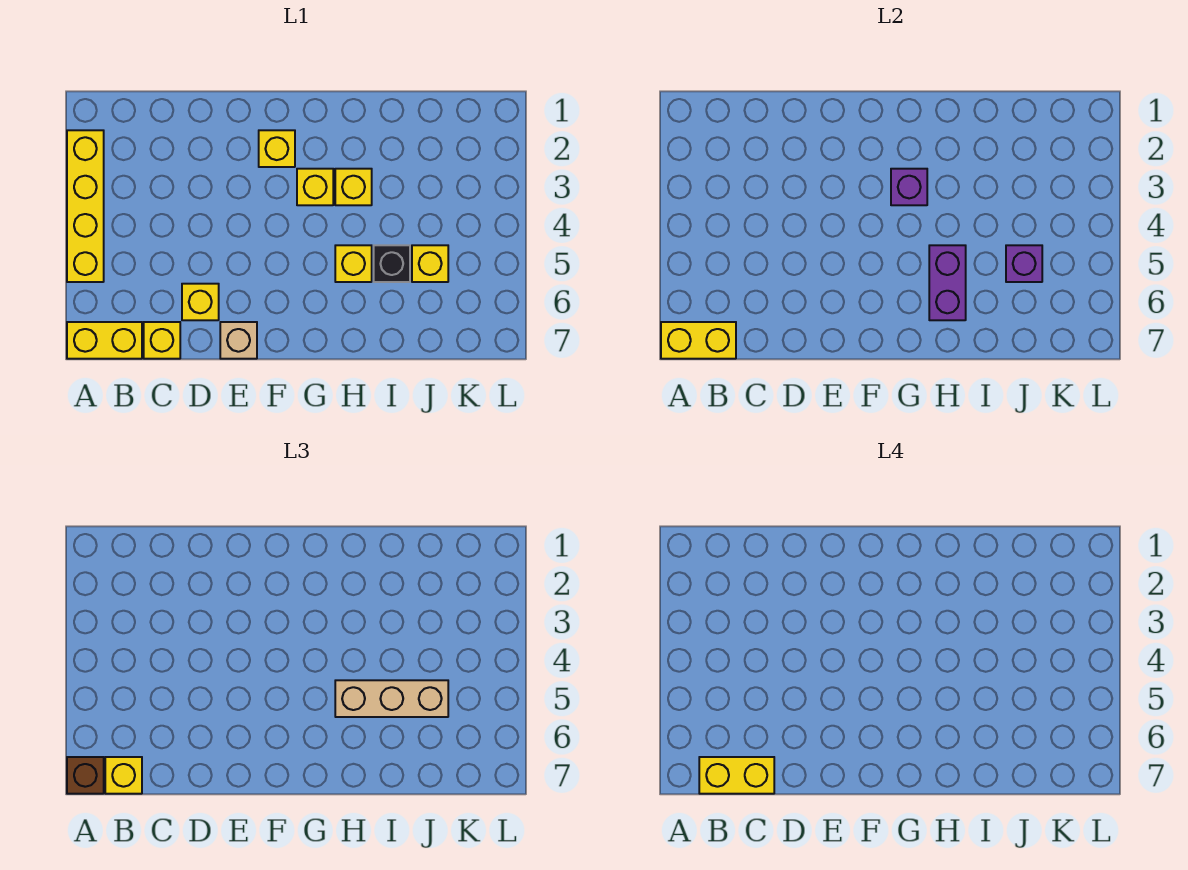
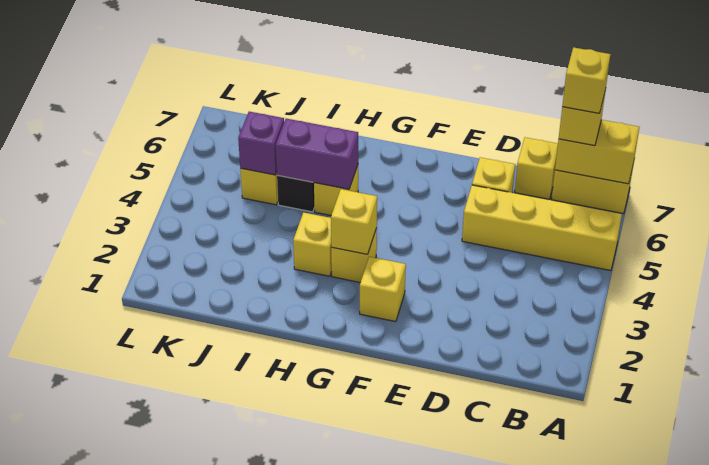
yellow 1x4 brick [67,130,104,282] -> yellow 1x4 brick turned to [462,185,622,271]
brown 1x1 brick [67,757,104,794] -> none
yellow 1x2 brick [699,757,774,794] -> yellow 1x1 brick [562,47,611,113]
tan 1x1 brick [220,322,257,359] -> none
purple 1x1 brick [891,169,927,205] -> yellow 1x1 brick [331,189,377,254]
purple 1x2 brick [929,245,966,320] -> purple 1x2 brick turned to [276,119,358,189]
tan 1x3 brick [335,680,448,717] -> none

